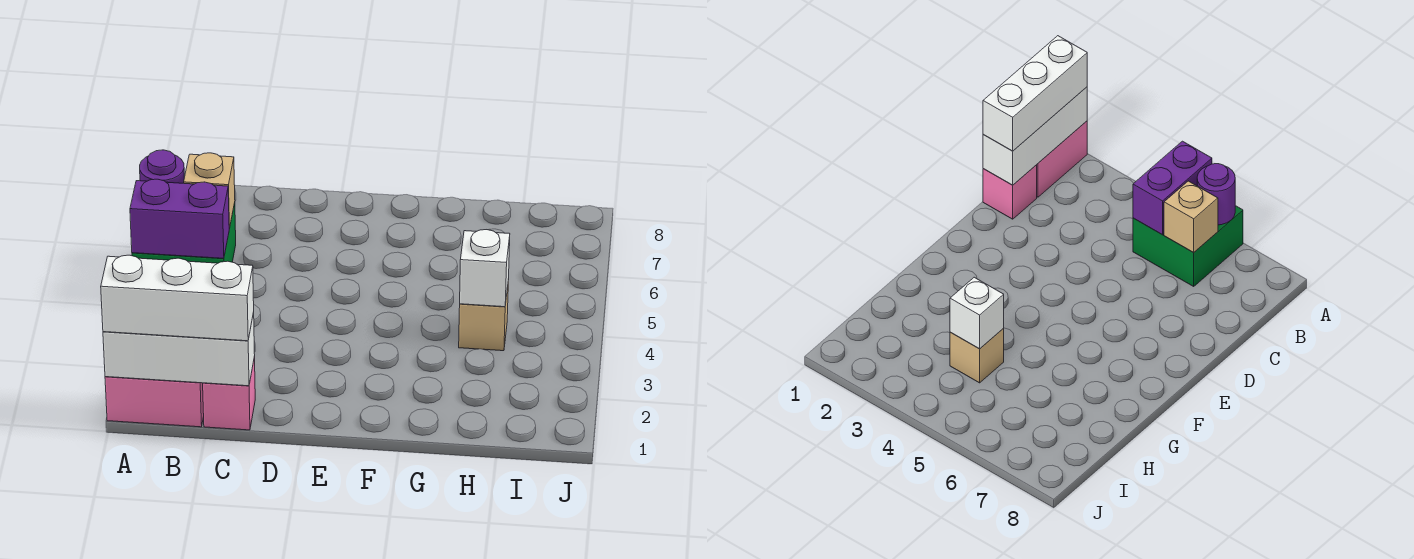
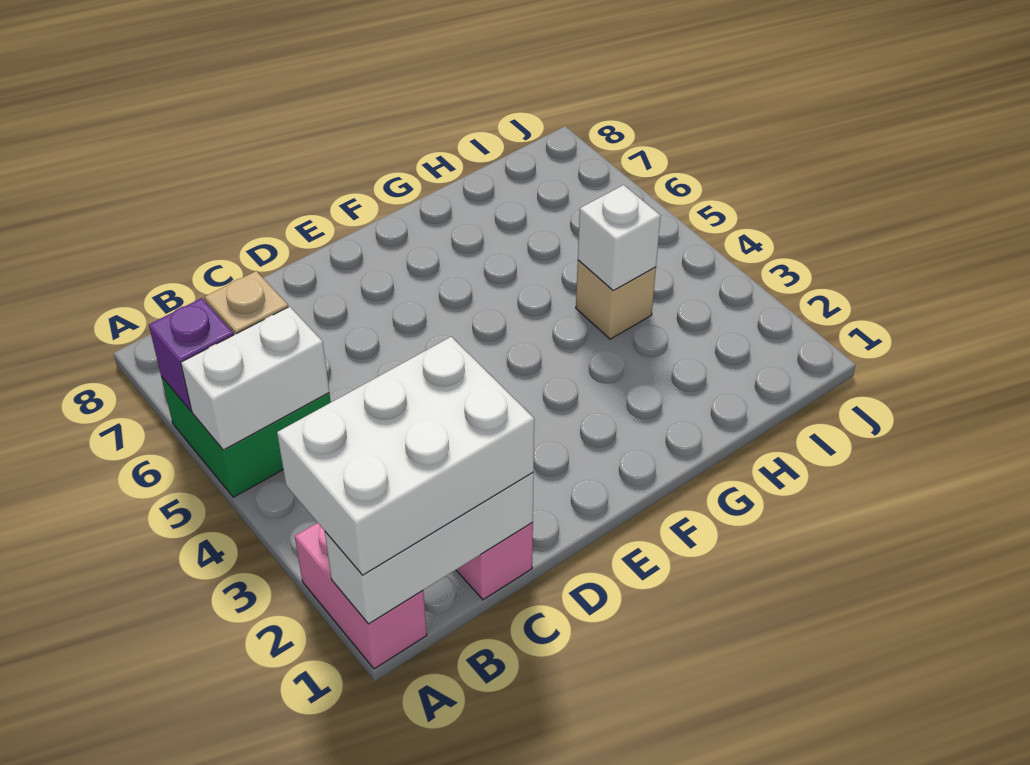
pink 1x2 brick [105,377,204,427] -> pink 1x2 brick turned to [295,523,427,669]
white 1x3 brick [101,255,254,341] -> white 2x3 brick [277,337,534,575]
purple 1x2 brick [130,179,229,258] -> white 1x2 brick [181,307,329,450]
purple 1x1 round brick [140,150,184,183] -> purple 1x1 brick [149,298,233,411]

